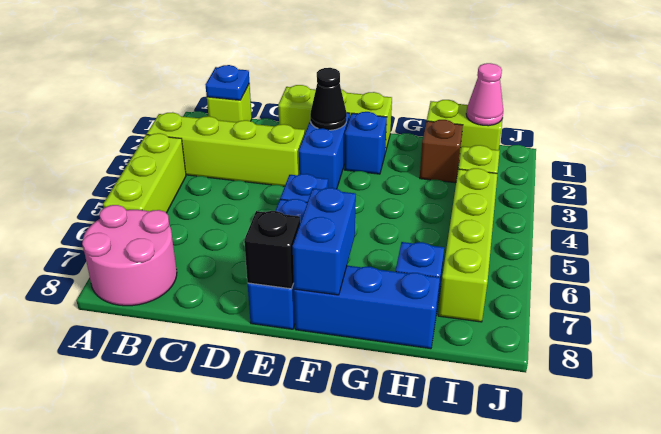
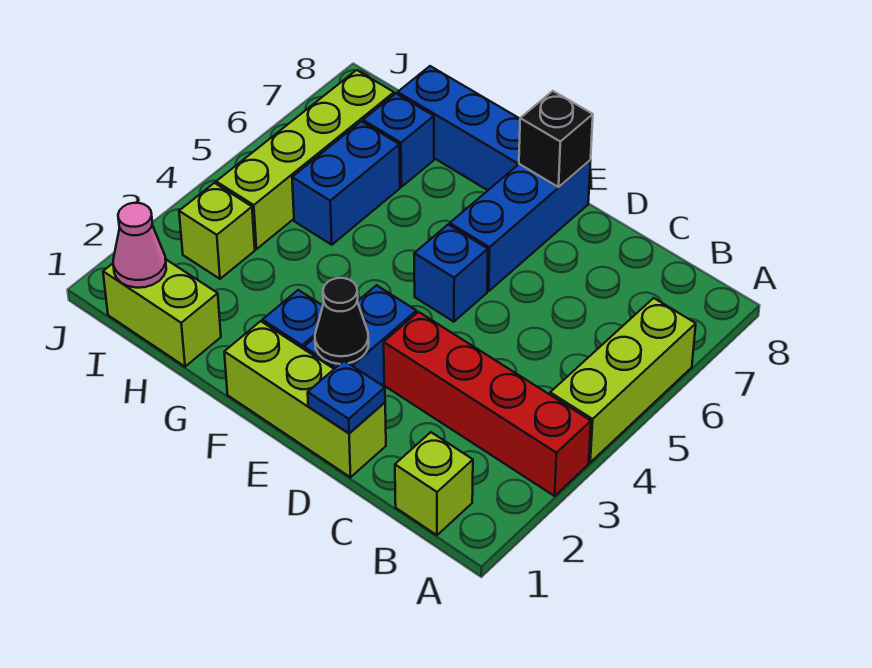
lime 1x4 brick [147,112,305,186] -> red 1x4 brick [384,312,591,496]
pink 2x2 round brick [82,205,177,306] -> none
blue 1x1 plate [206,65,249,100] -> blue 1x1 plate moved to [308,361,385,433]
blue 1x2 brick [293,188,356,295] -> blue 1x2 brick moved to [292,121,400,245]
brown 1x1 brick [420,120,463,183] -> none

